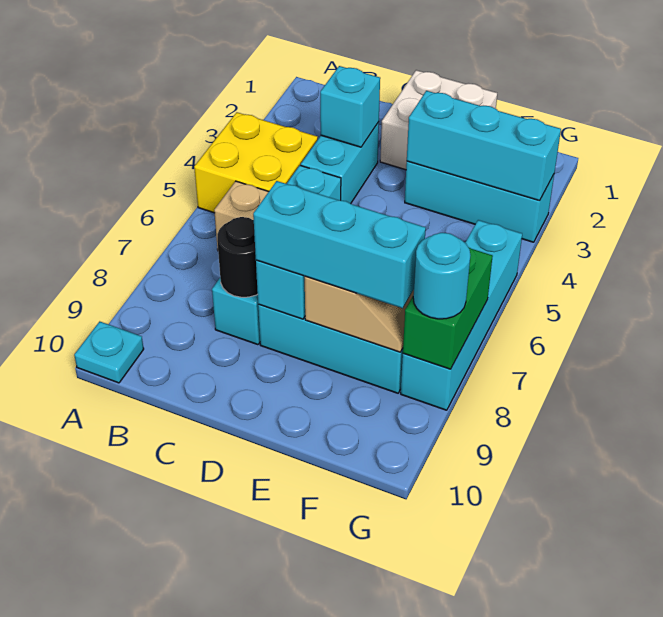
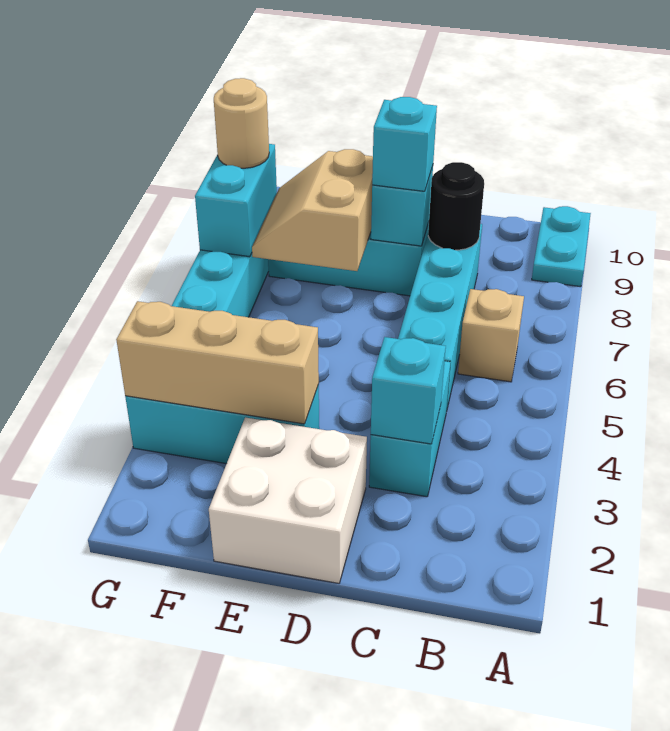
yellow 2x2 brick [194,112,318,213] -> none
cyan 1x1 plate [74,322,144,383] -> cyan 1x2 plate [532,206,591,287]
cyan 1x3 brick [253,181,426,308] -> cyan 1x1 brick [372,97,437,191]
cyan 1x3 brick [407,91,561,201] -> tan 1x3 brick [116,301,319,424]
green 1x2 brick [403,247,493,369] -> cyan 1x2 brick [195,144,277,257]
cyan 1x1 round brick [413,233,471,319] -> tan 1x1 round brick [214,78,269,168]

